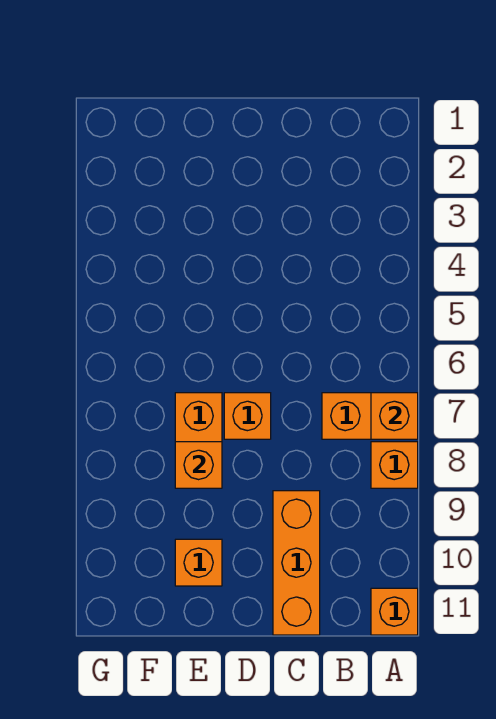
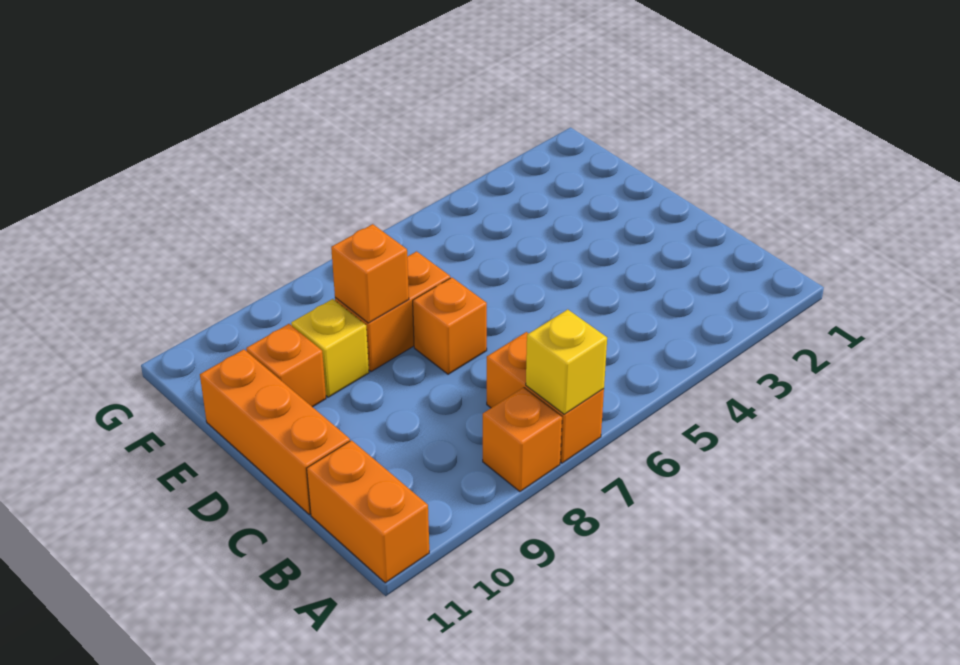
orange 1x1 brick [371,393,418,439] -> yellow 1x1 brick [526,309,607,414]
orange 1x1 brick [371,588,418,635] -> orange 1x2 brick [307,440,429,583]
orange 1x3 brick [273,491,320,635] -> orange 1x3 brick turned to [200,349,350,515]
none -> yellow 1x1 brick [291,299,369,397]

